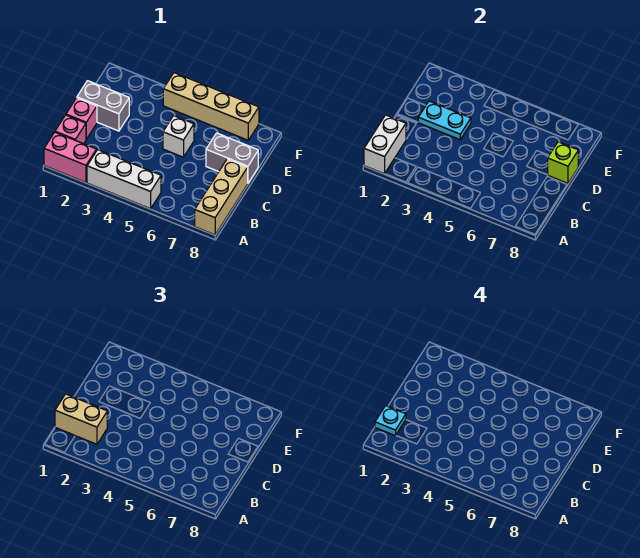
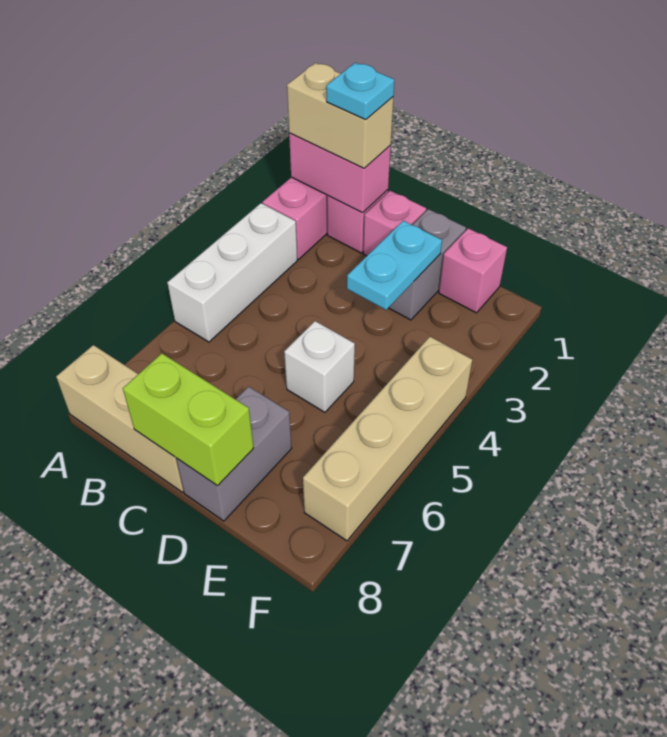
white 1x2 brick [364,115,406,174] -> pink 1x2 brick [289,133,391,213]
tan 1x2 brick [55,394,107,444] -> tan 1x2 brick turned to [287,63,393,168]
lime 1x1 brick [548,142,578,183] -> lime 1x2 brick [123,353,254,486]
none -> pink 1x1 brick [439,228,507,313]

